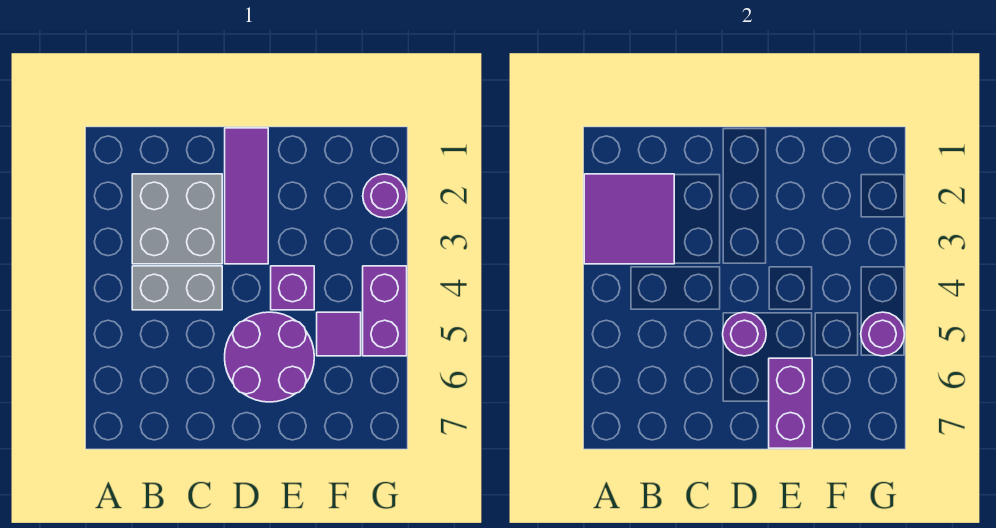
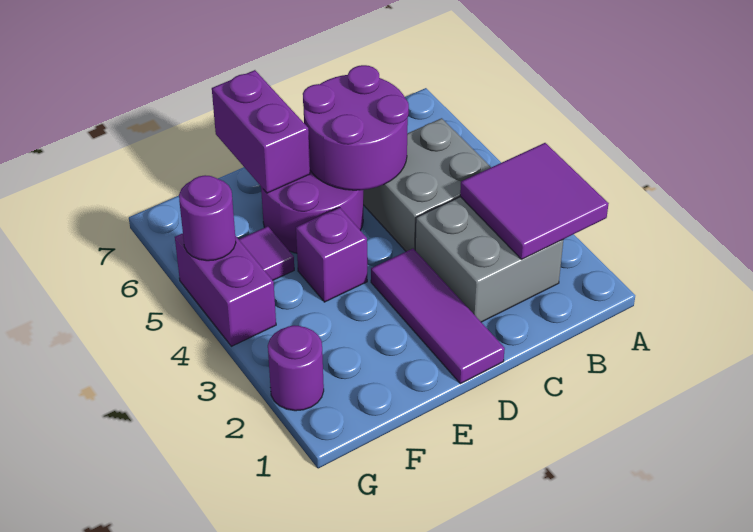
grey 1x2 brick [132,266,222,310] -> grey 2x2 brick [363,118,491,251]
purple 1x1 round brick [723,312,766,356] -> purple 2x2 round brick [303,65,409,190]

